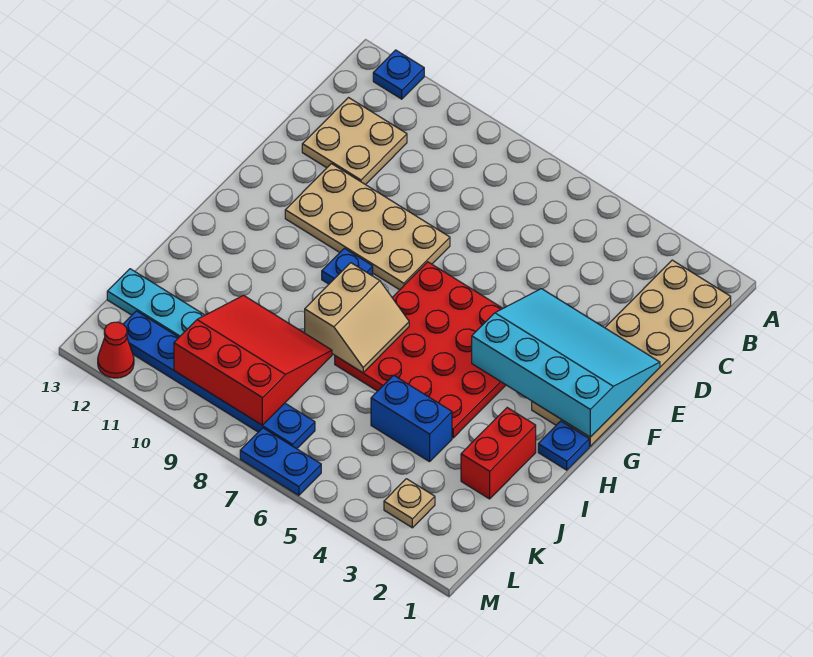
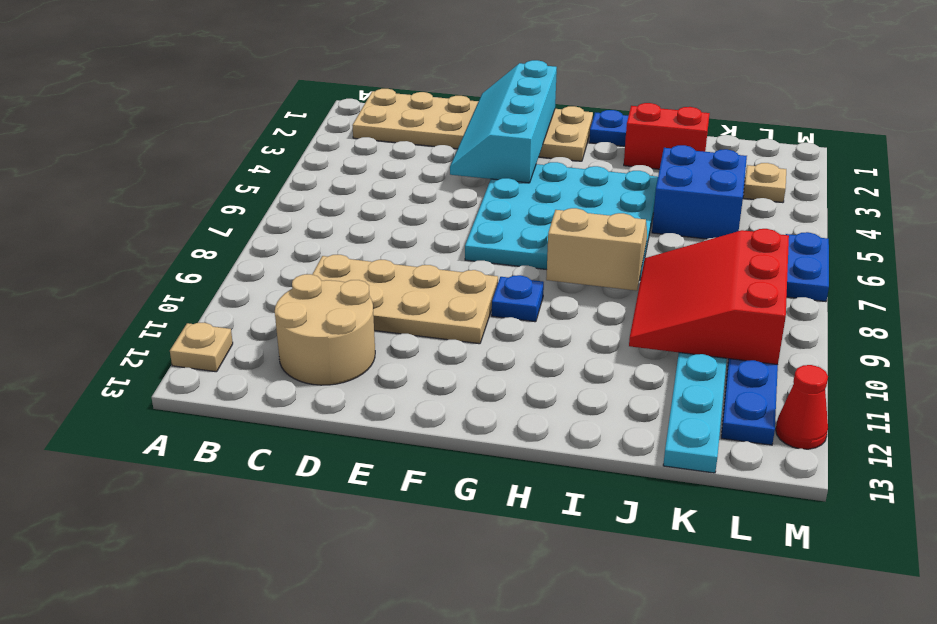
blue 1x1 plate [373,50,424,99] -> tan 1x1 plate [170,323,233,372]
tan 2x2 plate [302,98,407,185] -> tan 2x2 round brick [275,274,375,385]
cyan 3x4 slope [472,289,660,437] -> cyan 2x4 slope [450,60,557,183]
tan 2x4 plate [285,164,450,290] -> tan 2x4 plate turned to [312,255,498,344]
red 4x4 plate [335,262,506,438] -> cyan 4x4 plate [465,162,658,280]
blue 1x2 brick [371,375,452,462] -> blue 2x2 brick [652,145,747,239]

